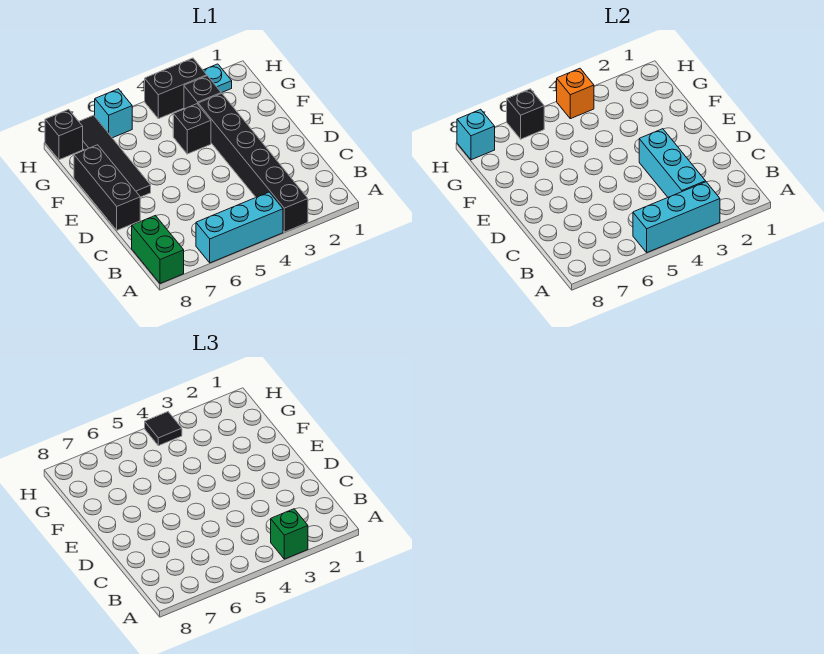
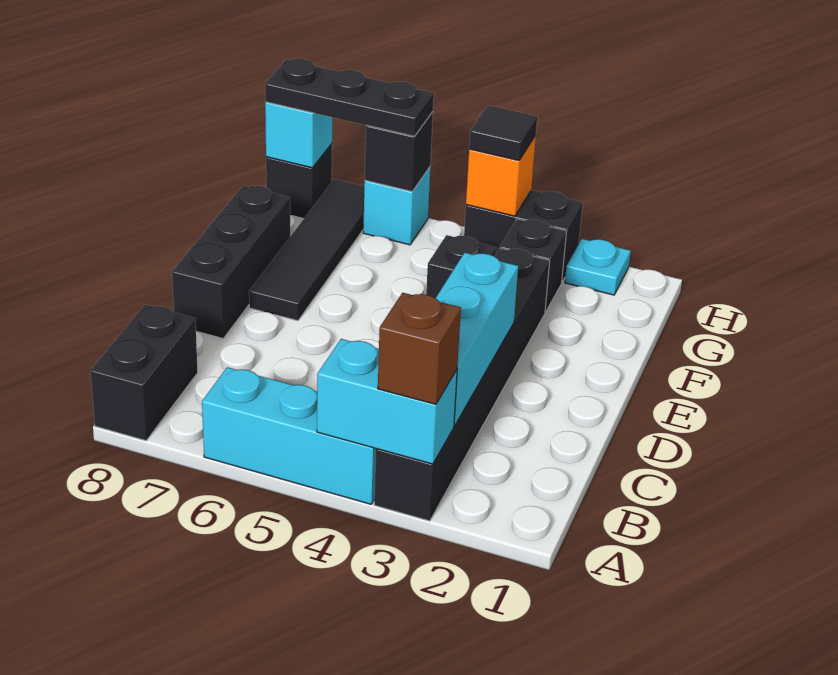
cyan 1x3 brick [633,182,720,252] -> cyan 1x2 brick [317,339,457,464]
green 1x1 brick [271,509,308,559] -> brown 1x1 brick [378,293,461,404]
green 1x2 brick [132,216,184,283] -> black 1x2 brick [91,305,198,441]
none -> black 1x3 plate [265,59,434,136]

